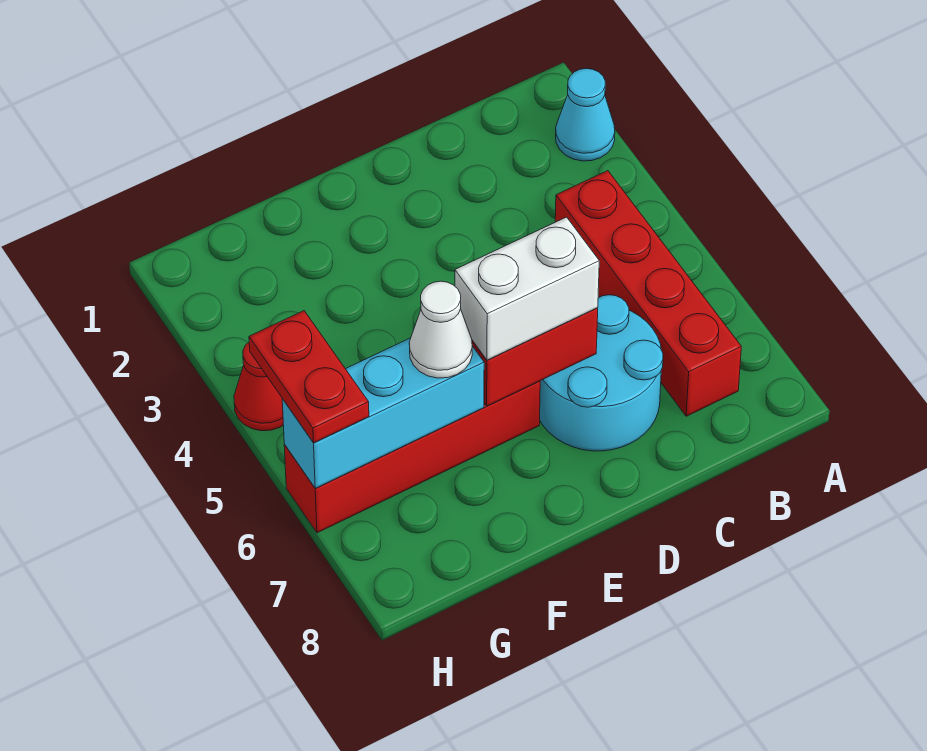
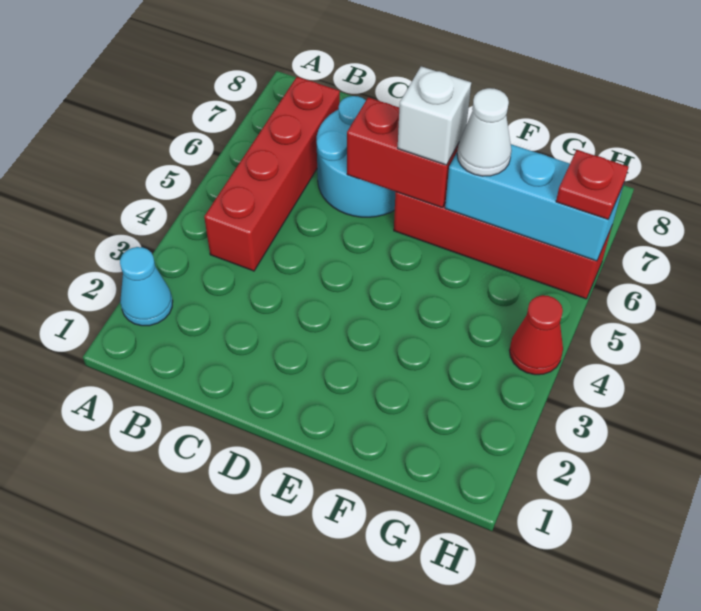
white 1x2 brick [455,217,599,360] -> white 1x1 brick [398,67,471,165]
red 1x2 plate [249,311,369,443] -> red 1x1 plate [556,150,628,219]

